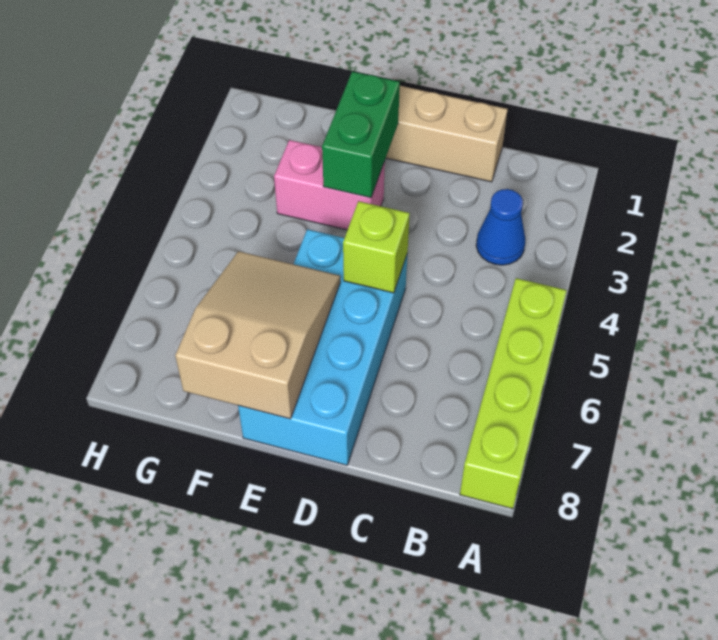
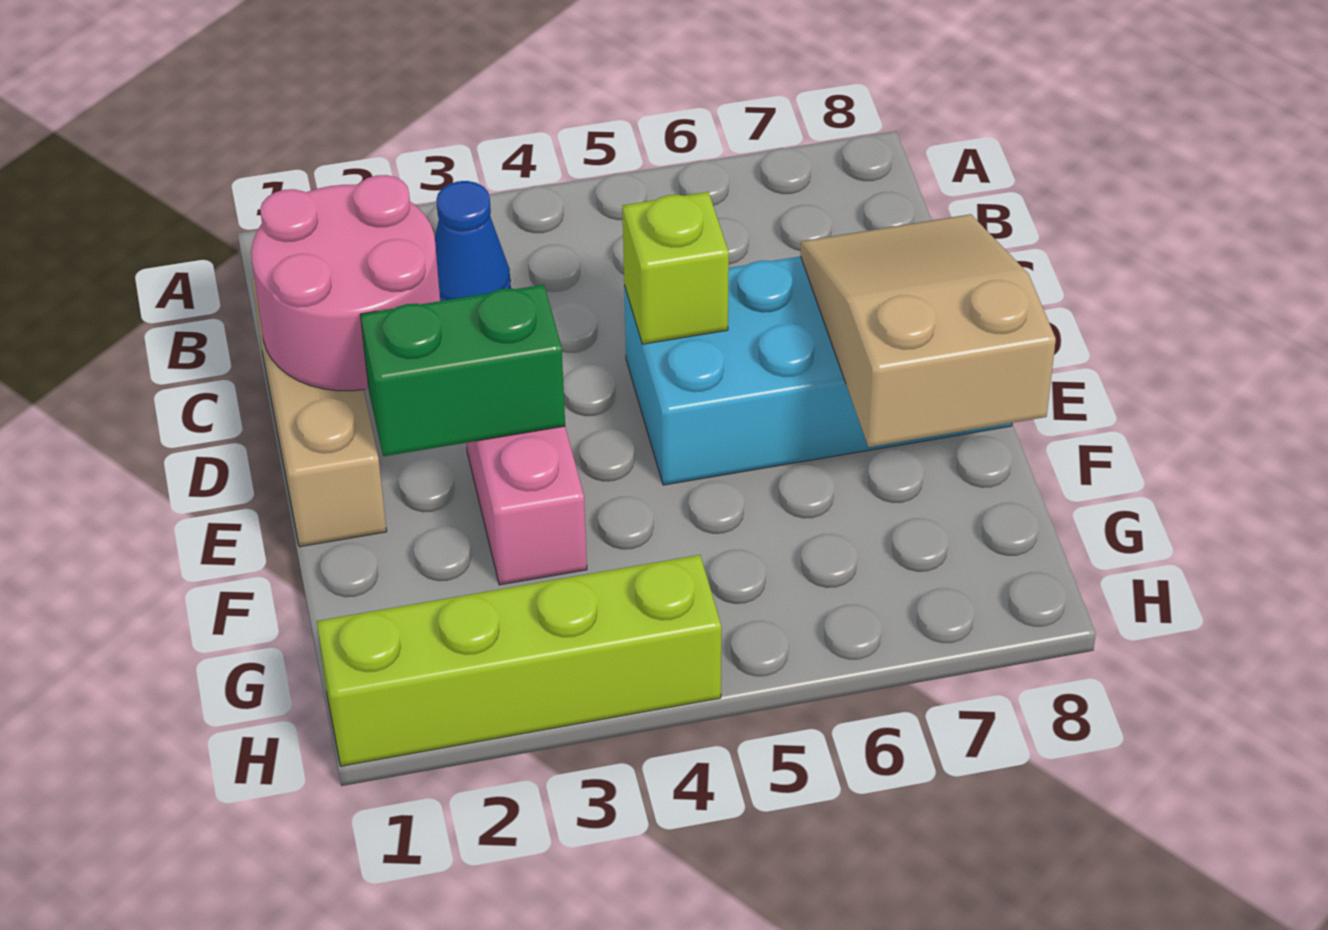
lime 1x4 brick [460,278,567,509] -> lime 1x4 brick moved to [317,555,721,766]
none -> pink 2x2 round brick [251,175,440,391]
tan 2x3 slope [175,251,340,419] -> tan 2x3 slope turned to [800,214,1056,447]

